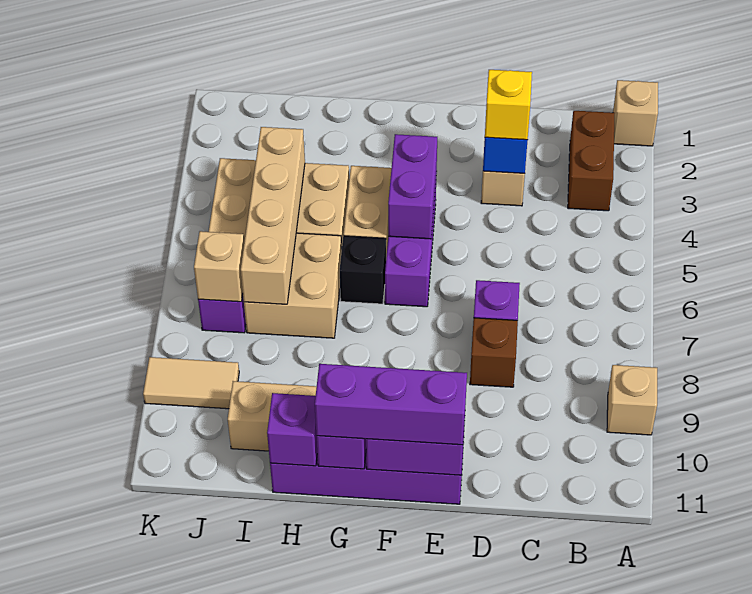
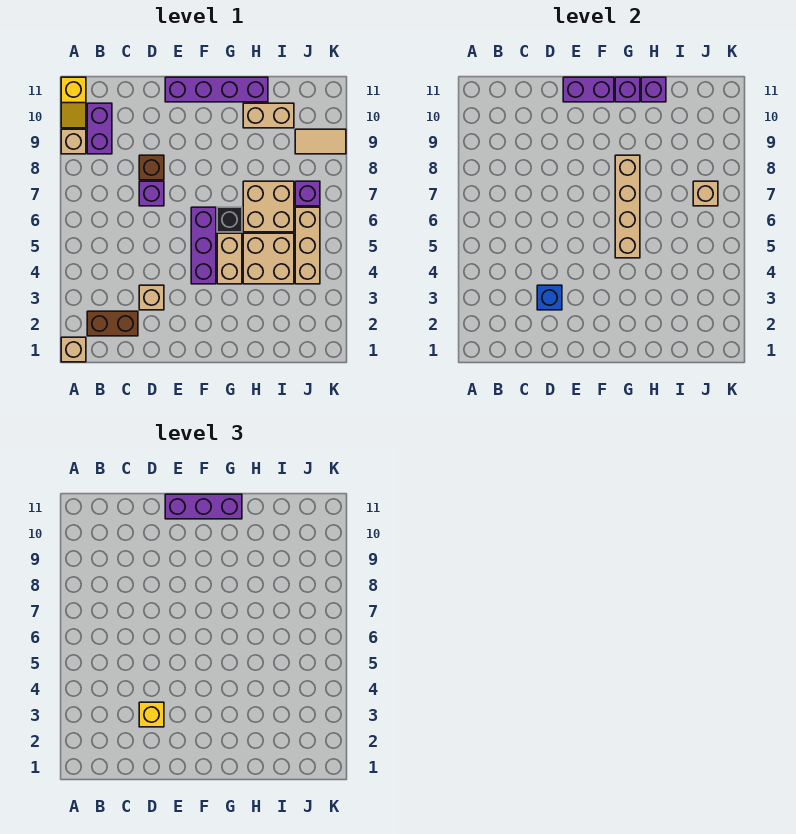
none -> yellow 1x2 slope [61,77,86,128]
brown 1x2 brick [568,111,615,211] -> brown 1x2 brick turned to [87,311,138,336]
purple 1x2 brick [388,134,437,239] -> purple 1x2 brick moved to [87,103,112,154]
tan 1x4 brick [241,127,305,304] -> tan 1x4 brick moved to [615,155,640,258]

